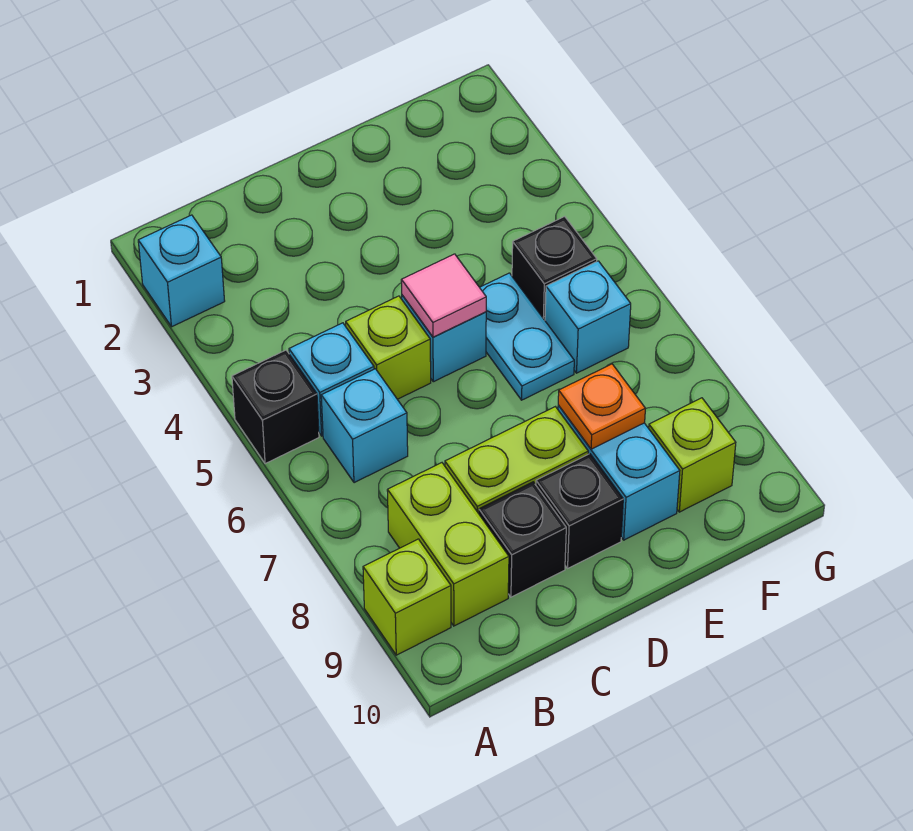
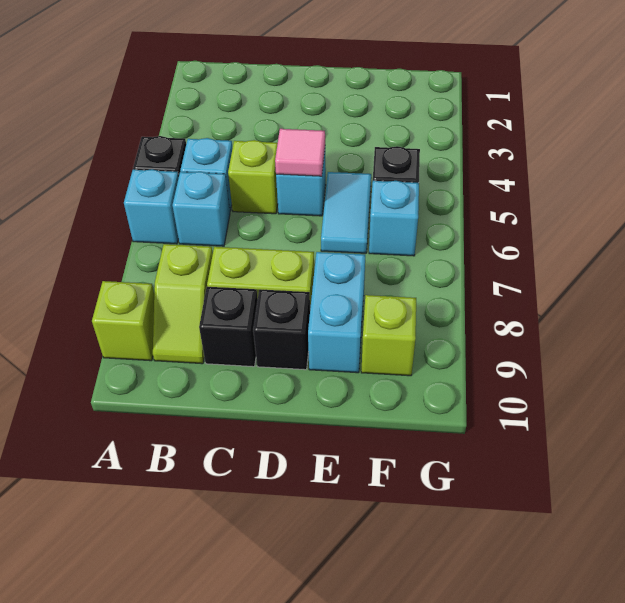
cyan 1x1 brick [138,215,225,327] -> cyan 1x1 brick moved to [124,169,179,244]
lime 1x2 brick [387,463,509,626] -> lime 1x2 slope [153,244,213,364]
cyan 1x2 plate [480,273,574,400] -> cyan 1x2 tile [321,172,371,253]
orange 1x1 plate [558,364,645,449] -> none

